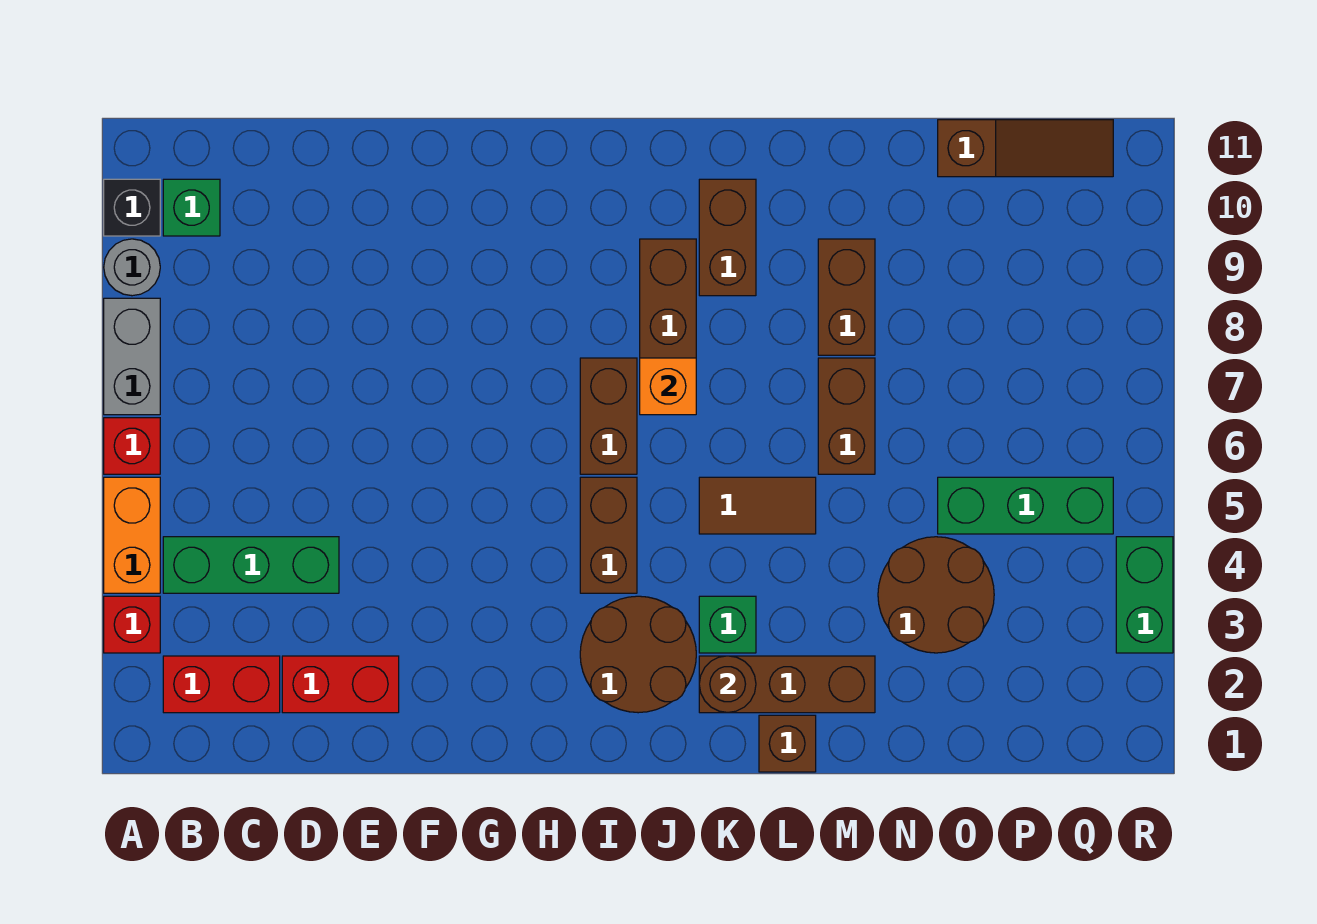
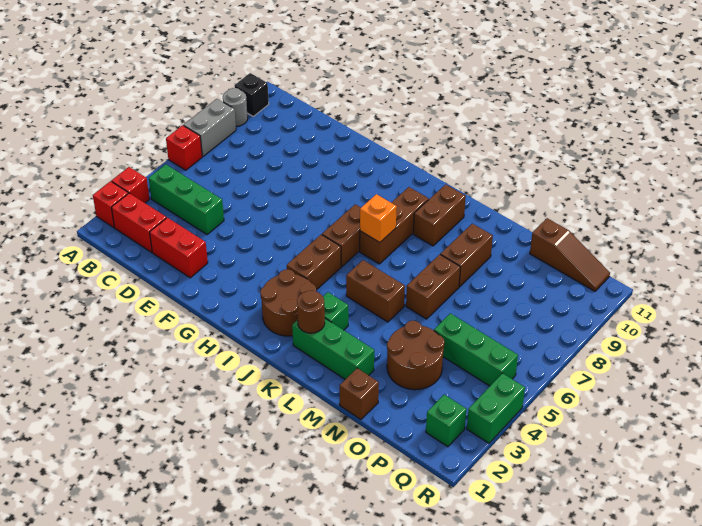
none -> red 1x1 brick [93,181,128,228]
orange 1x2 brick [104,477,160,593] -> none
green 1x1 brick [163,179,220,236] -> green 1x1 brick moved to [426,395,466,447]
brown 1x3 brick [699,656,875,713] -> green 1x3 brick [292,319,374,379]
brown 1x2 tile [699,477,816,534] -> brown 1x2 brick [346,260,405,322]
brown 1x1 brick [759,715,816,772] -> brown 1x1 brick moved to [340,368,379,420]

